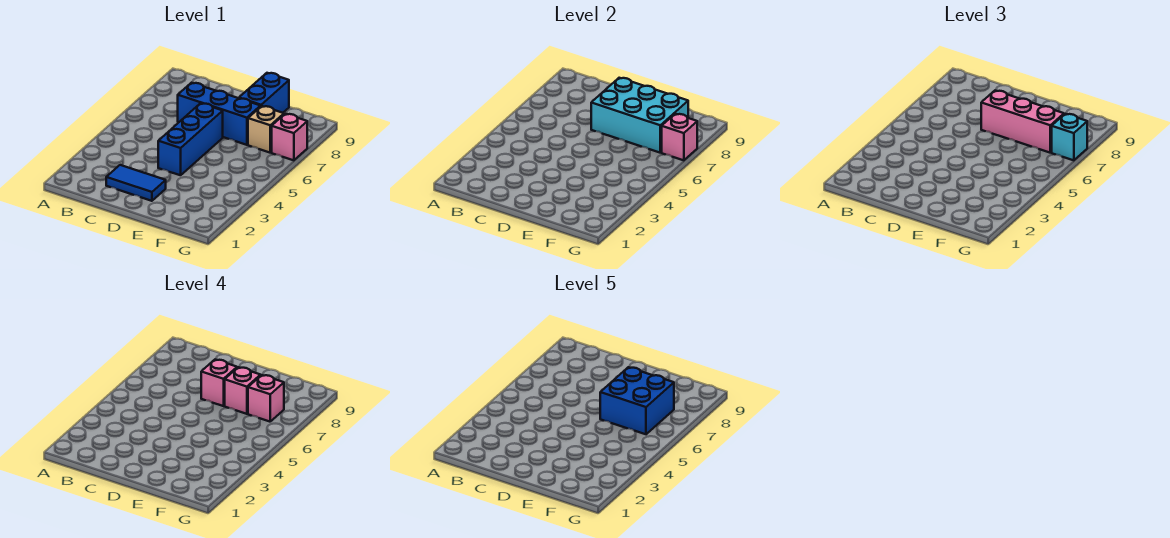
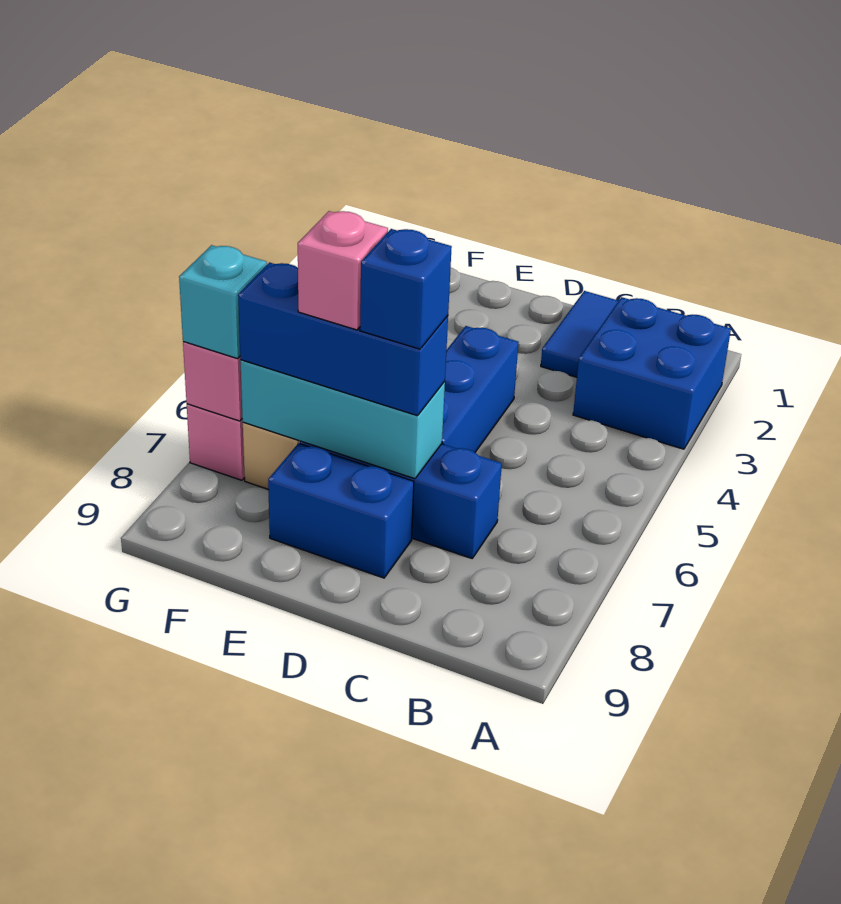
blue 1x2 tile [106,165,166,201] -> blue 1x2 tile turned to [541,291,618,377]
cyan 2x3 brick [591,78,688,153] -> cyan 1x3 brick [240,360,445,479]
pink 1x3 brick [981,91,1064,153] -> blue 1x3 brick [238,262,448,416]
pink 1x1 brick [201,360,237,406] -> blue 1x1 brick [360,229,452,349]
blue 2x2 brick [600,367,674,434] -> blue 2x2 brick moved to [573,297,731,449]
blue 1x2 brick [239,73,289,113] -> blue 1x2 brick turned to [268,443,414,578]
pink 1x1 brick [248,375,284,422] -> none

